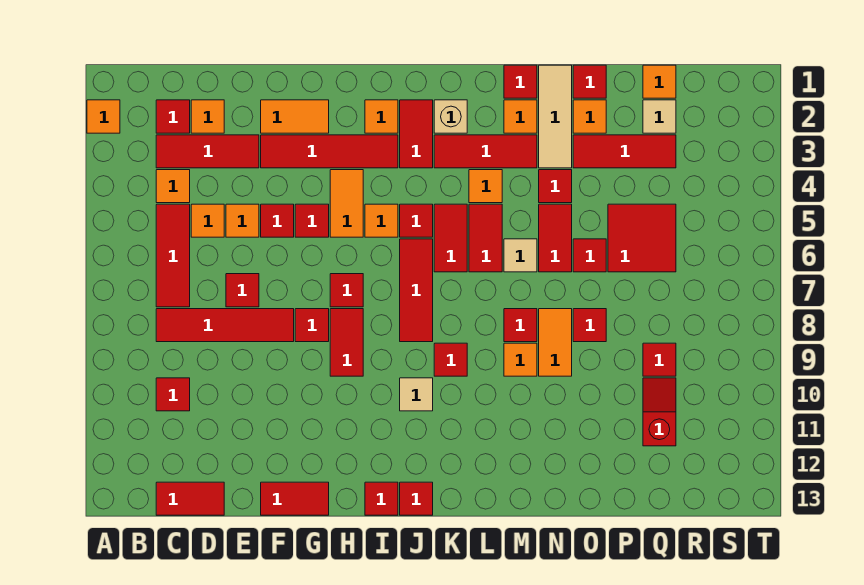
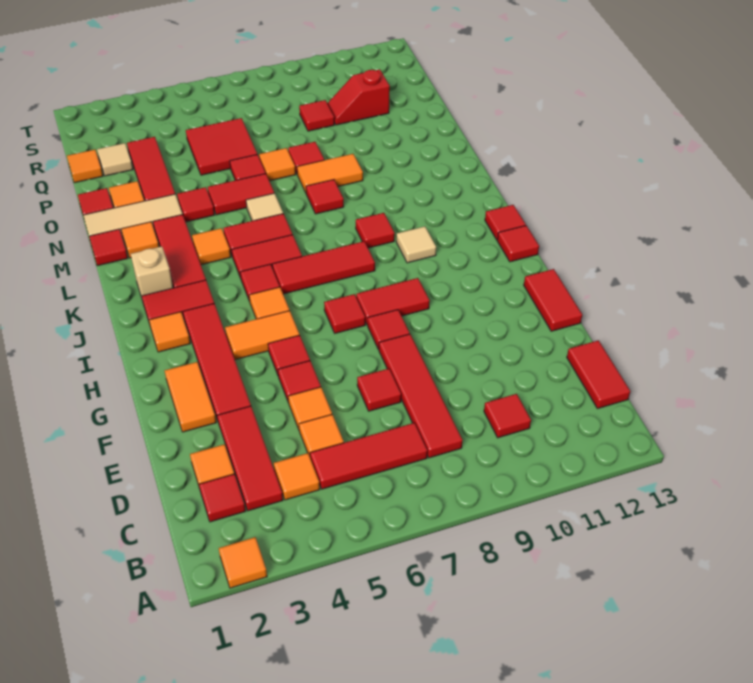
orange 1x1 tile [504,343,537,376] -> orange 1x1 tile moved to [259,148,296,181]

